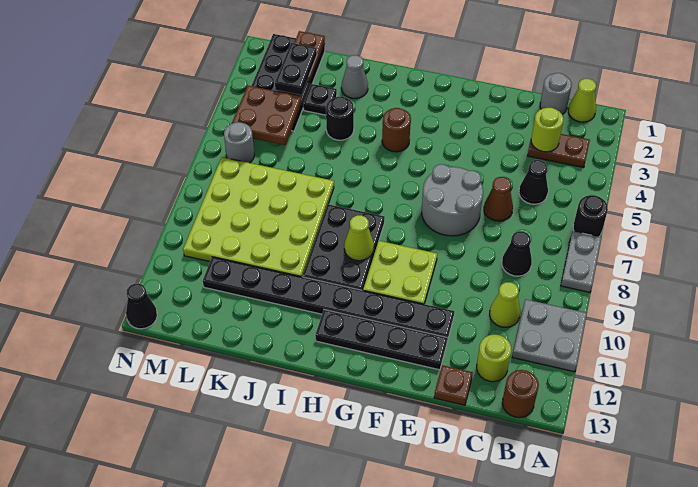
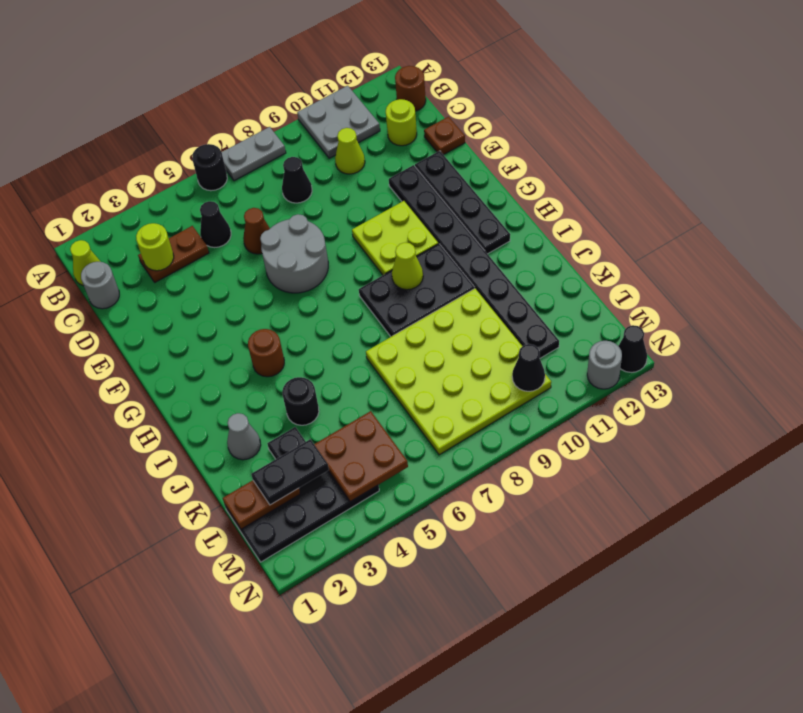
brown 1x2 plate [528,134,590,168] -> brown 1x2 plate turned to [138,226,209,282]
grey 1x1 round brick [224,122,254,163] -> grey 1x1 round brick moved to [587,341,622,389]
none -> black 1x1 cone [512,344,545,391]

